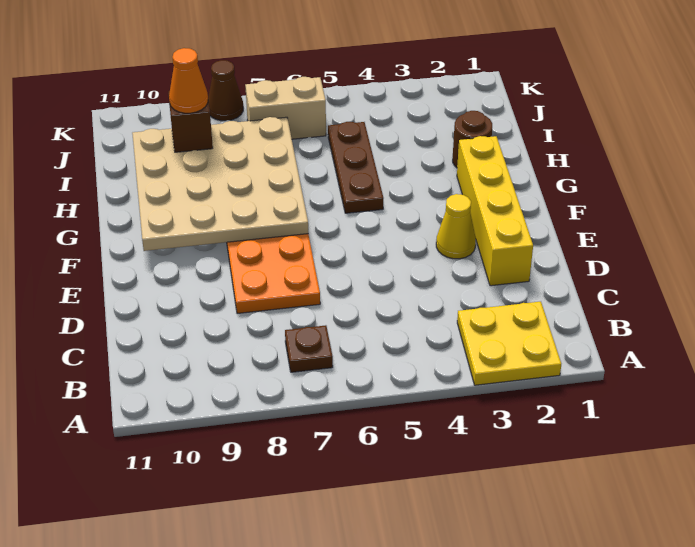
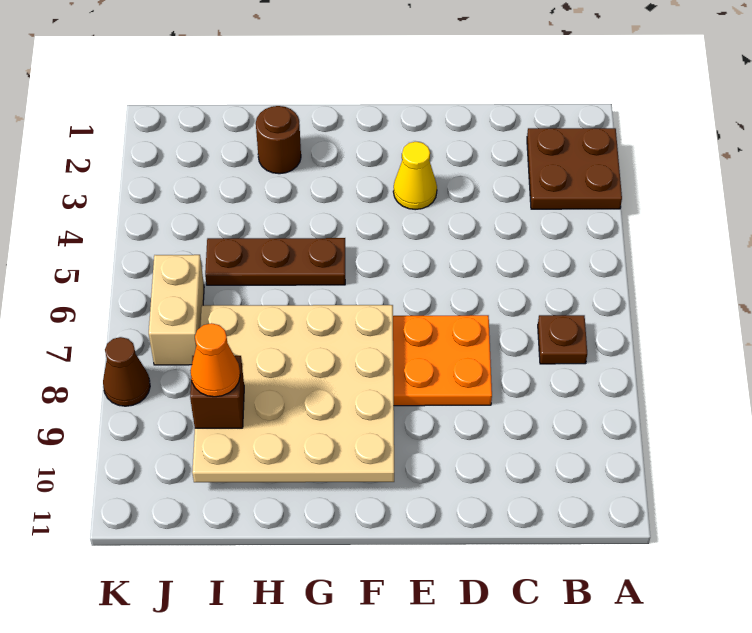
yellow 2x2 plate [457,302,561,385] -> brown 2x2 plate [527,128,622,209]
yellow 1x4 brick [457,136,533,286] -> none

